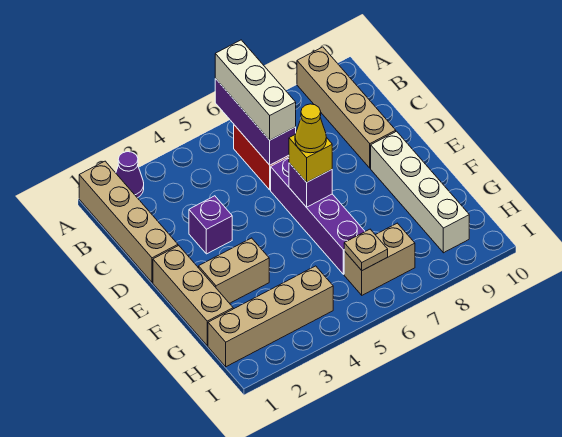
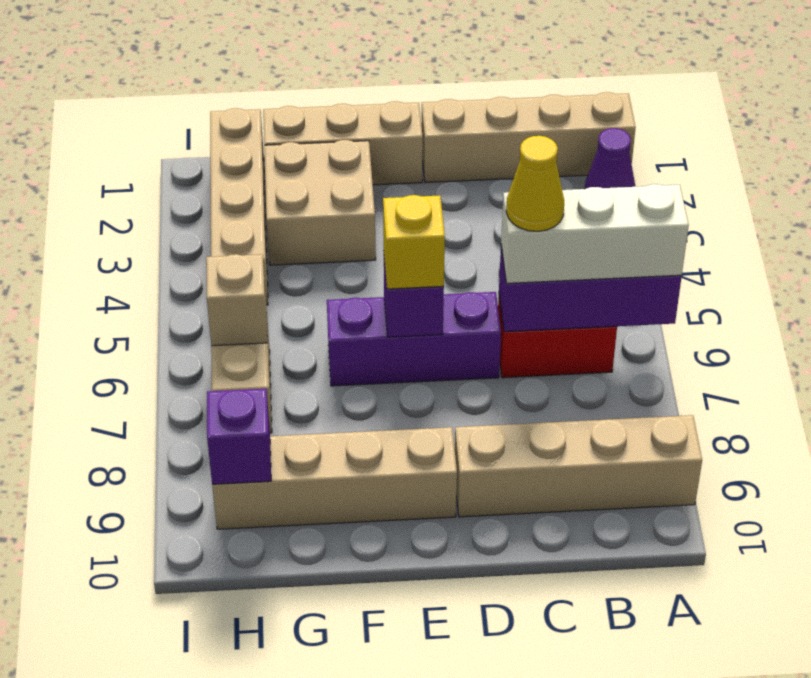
purple 1x1 brick [189,196,232,254] -> purple 1x1 brick moved to [207,389,271,485]
purple 1x4 brick [271,157,365,274] -> purple 1x3 brick [327,292,501,386]
yellow 1x1 cone [295,104,326,153] -> yellow 1x1 cone moved to [506,136,564,231]
white 1x4 brick [371,131,469,253] -> tan 1x4 brick [212,427,457,529]
tan 1x2 brick [199,238,269,303] -> tan 2x2 brick [264,140,376,265]
tan 1x1 plate [344,229,388,270] -> tan 1x1 brick [206,254,267,346]

